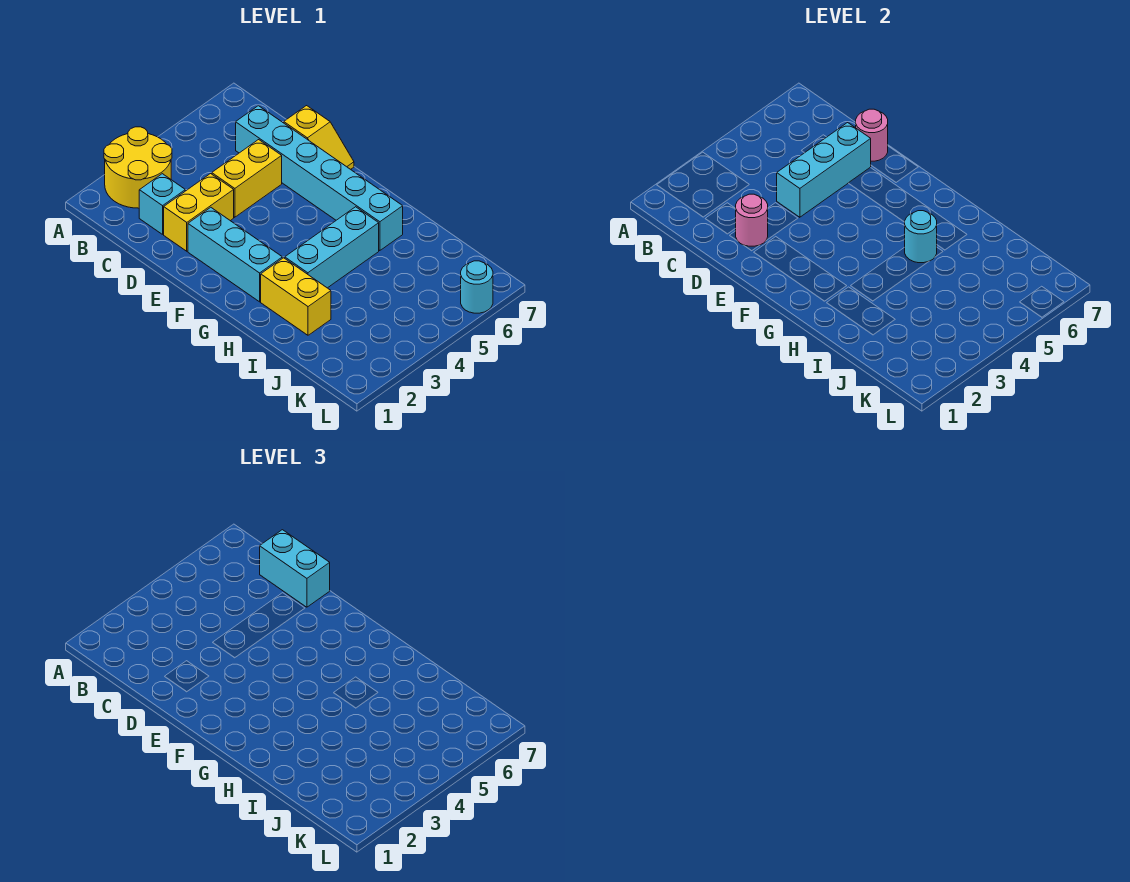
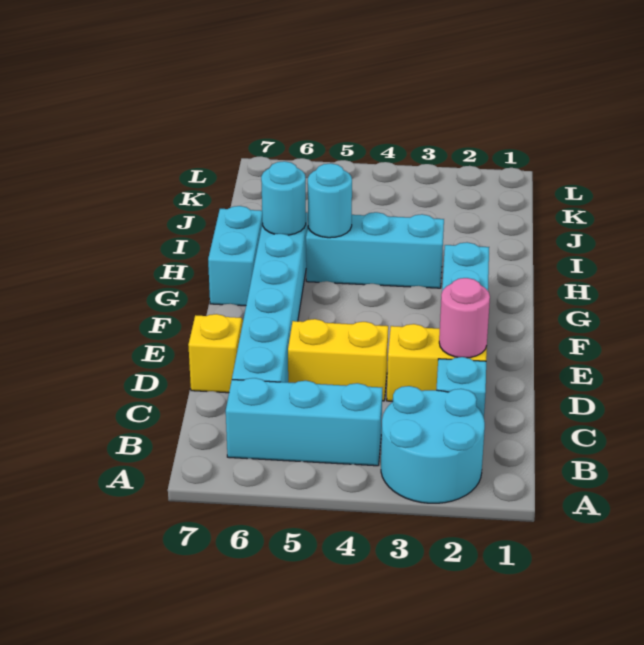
yellow 2x2 round brick [104,127,172,208] -> cyan 2x2 round brick [381,386,485,503]
cyan 1x2 brick [260,530,330,607] -> cyan 1x2 brick moved to [208,206,262,306]
cyan 1x3 brick [777,123,871,217] -> cyan 1x3 brick moved to [226,378,382,466]
pink 1x1 round brick [856,109,888,161] -> none
yellow 1x2 brick [261,258,331,335] -> none
cyan 1x1 round brick [461,261,493,313] -> cyan 1x1 round brick moved to [261,161,306,235]

